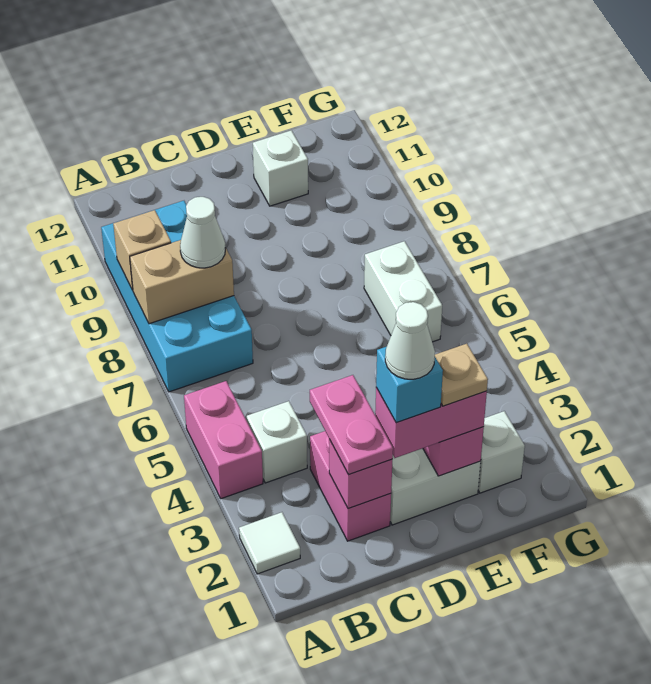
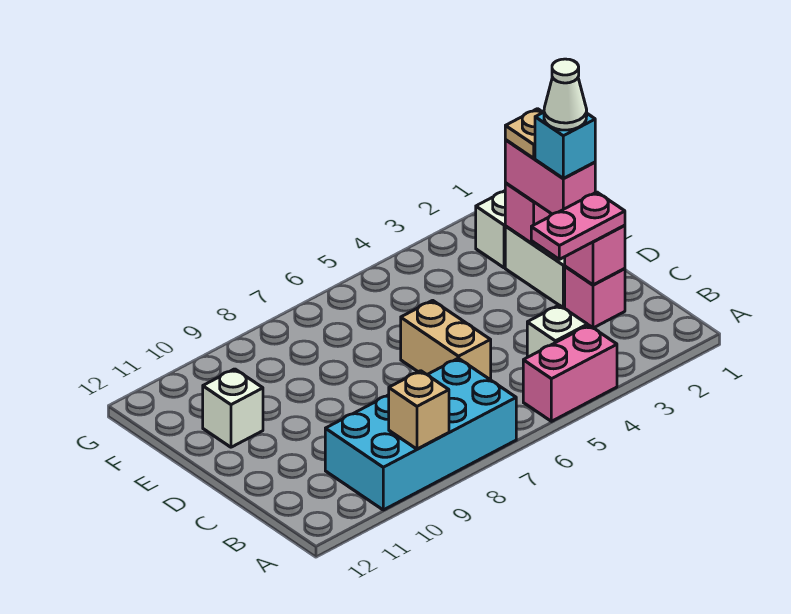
white 1x1 tile [239,512,300,574] -> none
tan 1x2 brick [130,240,234,324] -> tan 1x2 brick moved to [401,300,491,380]
white 1x1 cone [180,197,225,268] -> none
pink 1x2 brick [310,431,391,541] -> pink 1x1 brick [565,266,625,328]
white 1x2 brick [364,241,442,342] -> none

